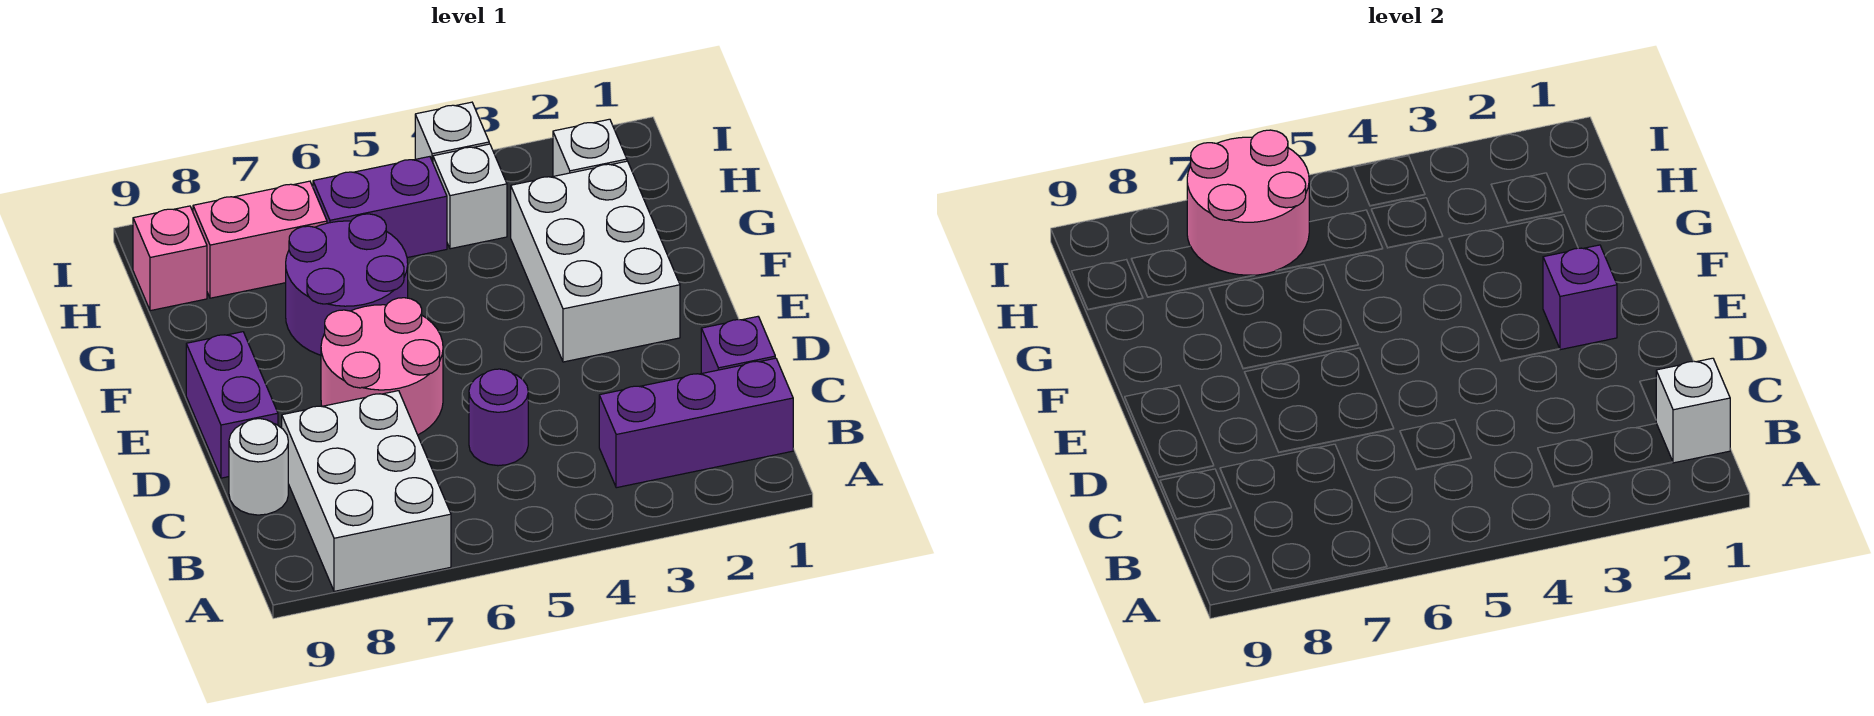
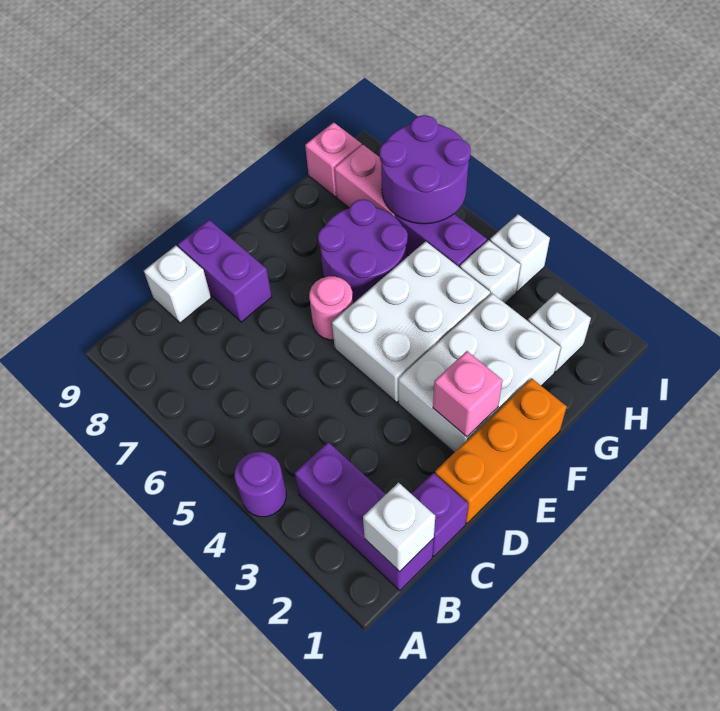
white 2x3 brick [282,391,451,591] -> white 2x3 brick moved to [332,241,490,402]
purple 1x1 round brick [469,369,528,466] -> purple 1x1 round brick moved to [234,452,286,517]
white 1x1 round brick [229,419,288,515] -> white 1x1 brick [144,246,211,323]
none -> orange 1x3 brick [435,378,567,523]
pink 2x2 round brick [321,298,443,435] -> pink 1x1 round brick [309,276,353,340]
purple 1x2 brick [186,332,278,478] -> purple 1x2 brick turned to [178,220,272,322]
purple 1x1 brick [1543,245,1617,350] -> pink 1x1 brick [433,351,503,437]
pink 2x2 round brick [1187,130,1309,275] -> purple 2x2 round brick [380,115,471,224]

